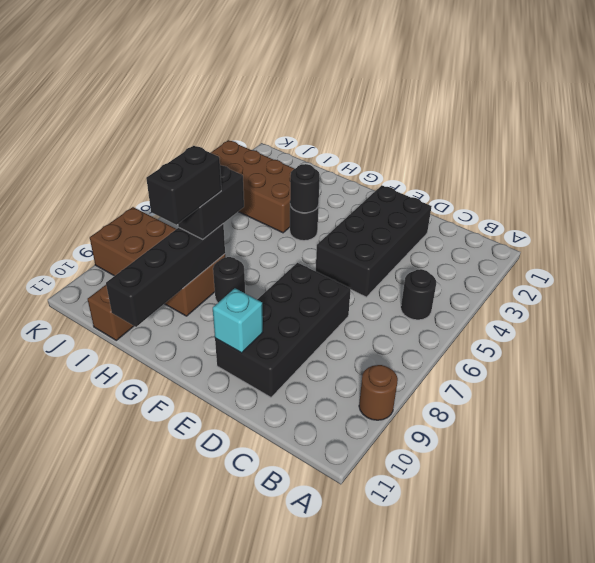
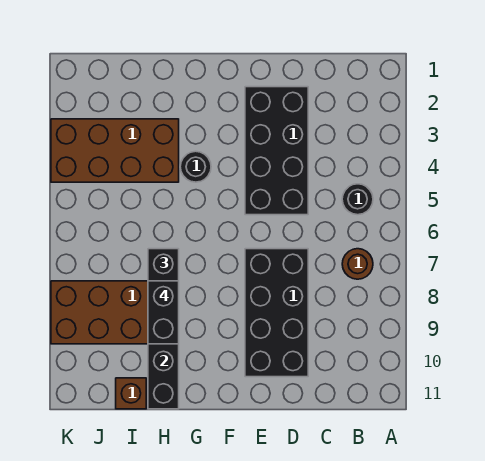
brown 1x1 round brick [359,365,398,420] -> brown 1x1 round brick moved to [342,249,373,279]
cyan 1x1 brick [213,288,263,353] -> none
black 1x1 round brick [290,164,320,213] -> none
black 1x1 round brick [213,257,245,303] -> none

